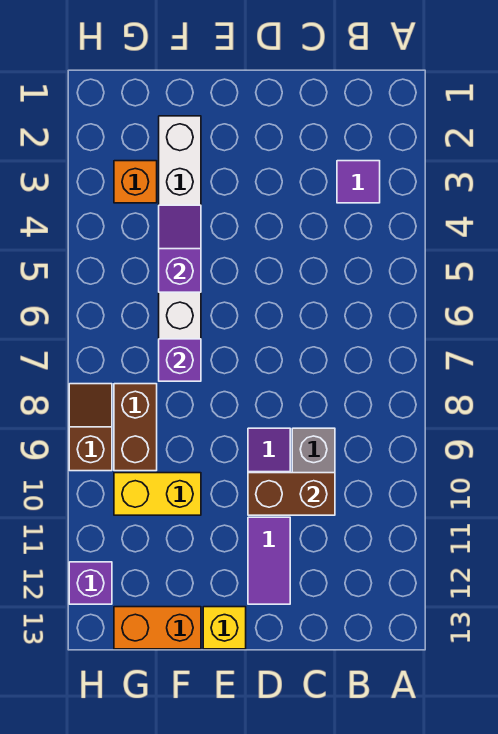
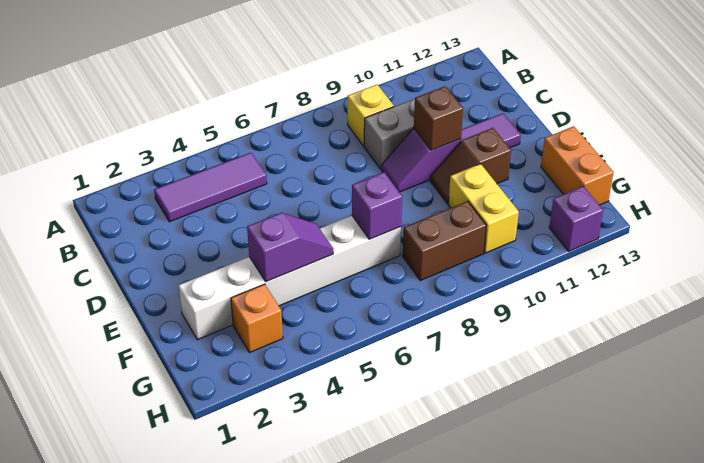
purple 1x1 tile [337,161,380,203] -> purple 1x3 tile [154,153,267,222]
brown 1x2 brick [248,473,335,515] -> brown 1x1 brick [414,86,463,150]
yellow 1x1 brick [203,607,246,649] -> yellow 1x1 brick moved to [348,85,394,146]
purple 1x2 slope [159,205,201,292] -> purple 1x2 slope turned to [247,213,333,282]
brown 1x2 slope [69,384,112,471] -> brown 1x2 slope moved to [430,128,511,204]

